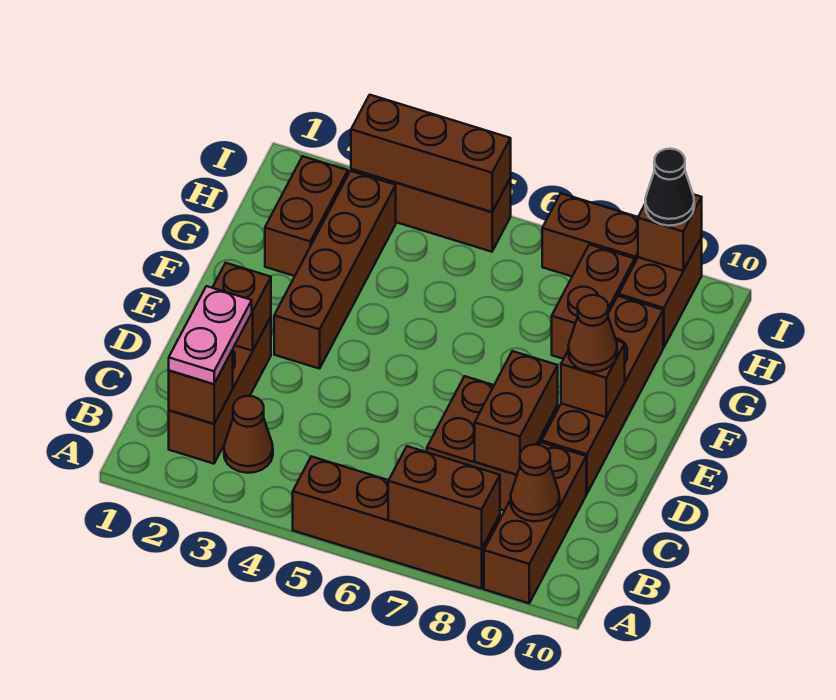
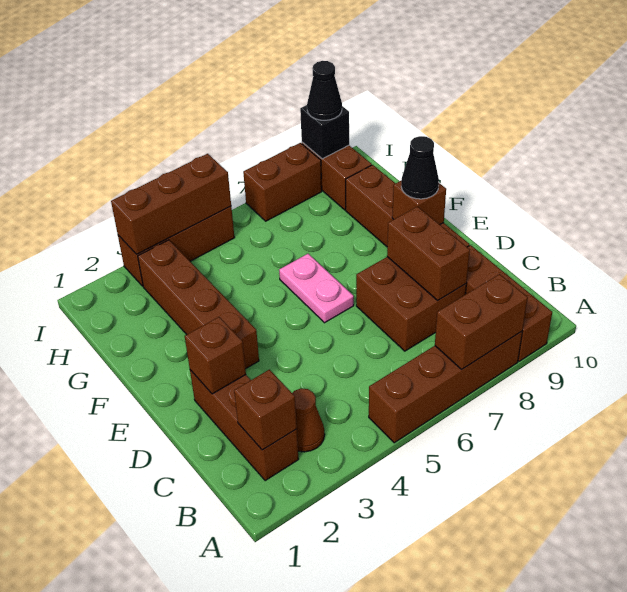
pink 1x2 plate [169,286,252,384] -> pink 1x2 plate moved to [279,254,354,323]
brown 1x1 cone [511,445,560,521] -> none
brown 1x1 cone [568,295,617,372] -> black 1x1 cone [401,136,439,199]
brown 1x2 brick [265,156,348,276] -> none
brown 1x2 brick [552,245,635,359] -> none
brown 1x1 brick [638,194,702,271] -> black 1x1 brick [300,105,349,159]

